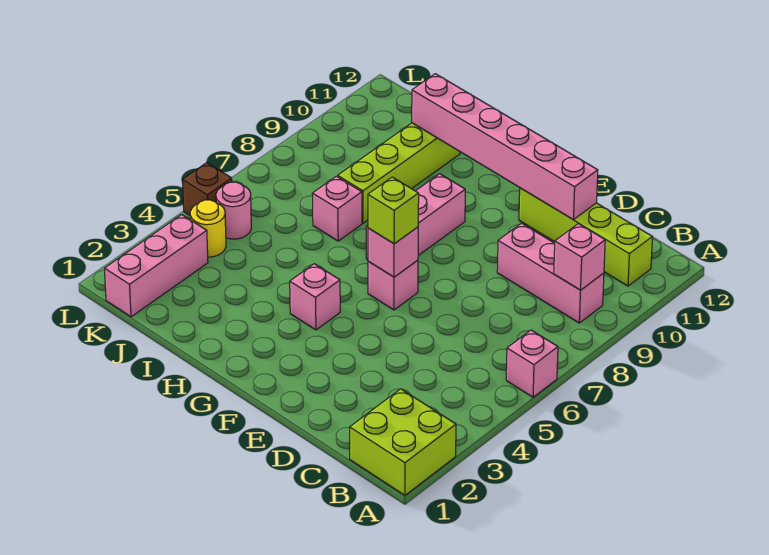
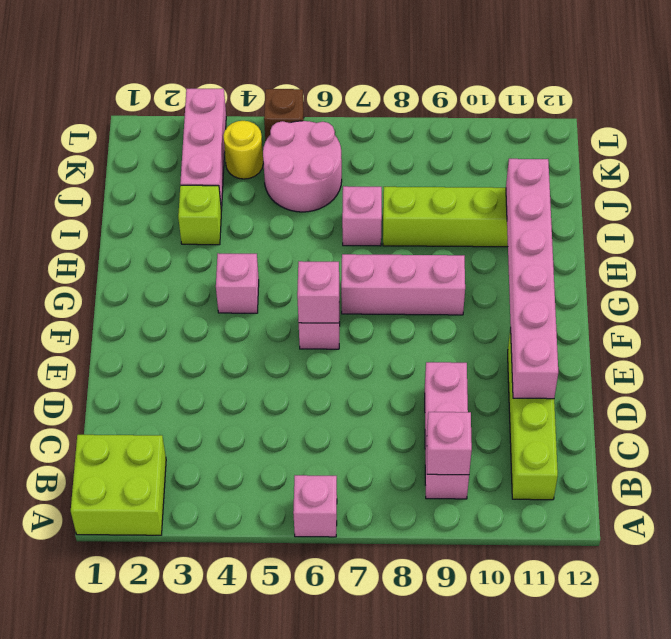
lime 1x1 brick [368,177,419,244] -> lime 1x1 brick moved to [178,185,221,245]
pink 1x3 brick [105,215,208,317] -> pink 1x3 brick turned to [180,89,226,210]
pink 1x1 round brick [216,182,251,239] -> pink 2x2 round brick [263,121,342,212]

